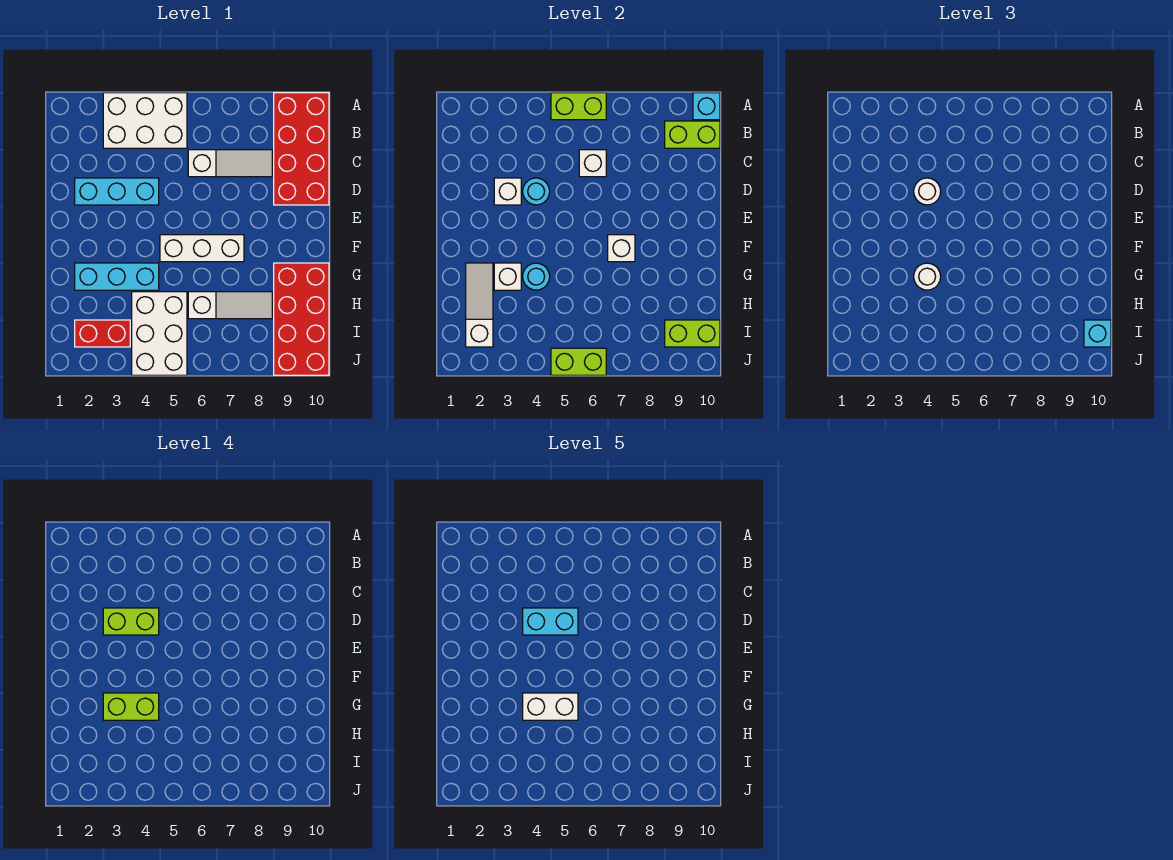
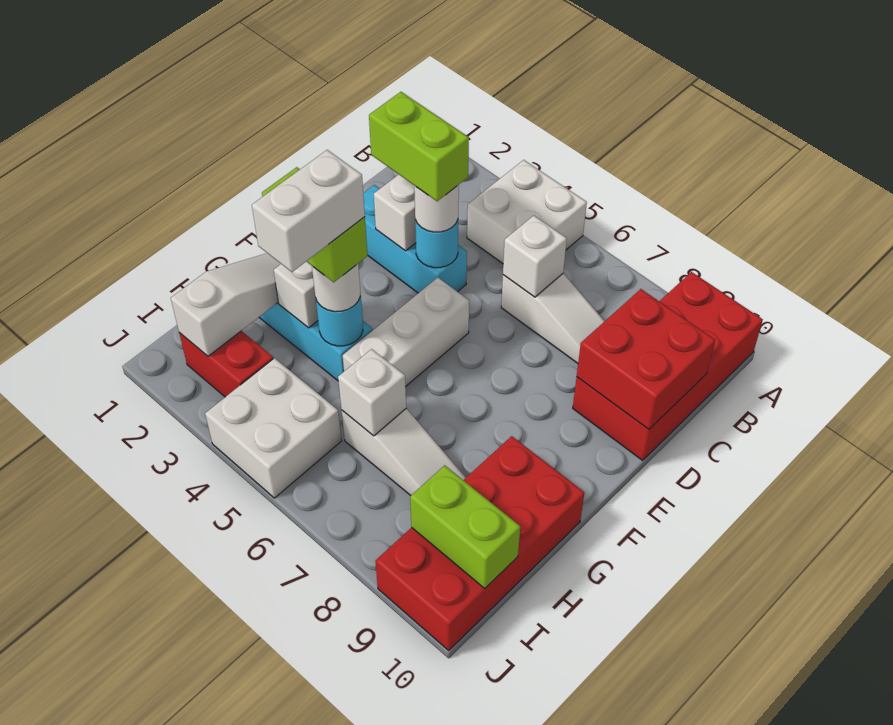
white 2x3 brick [103,93,187,148] -> white 2x2 brick [467,160,587,263]
lime 1x2 brick [551,93,606,120] -> none
cyan 1x1 brick [693,93,720,120] -> none
lime 1x2 brick [665,121,720,148] -> none
none -> red 2x2 brick [577,289,715,429]
cyan 1x2 brick [523,608,578,635] -> none
white 1x3 brick [160,235,244,262] -> white 1x3 brick turned to [343,278,469,387]
white 1x1 brick [608,235,635,262] -> white 1x1 brick moved to [338,349,406,436]
white 1x2 brick [523,693,578,720] -> white 1x2 brick turned to [252,150,365,272]
white 2x3 brick [132,292,187,375] -> white 2x2 brick [205,358,342,498]
cyan 1x1 brick [1084,320,1111,347] -> none
lime 1x2 brick [551,348,606,375] -> none

